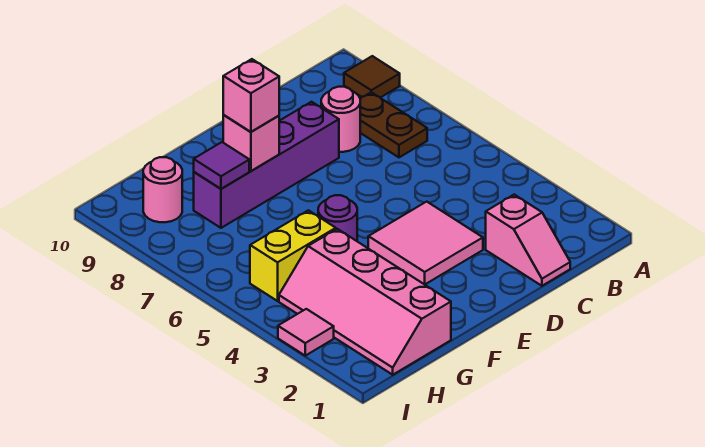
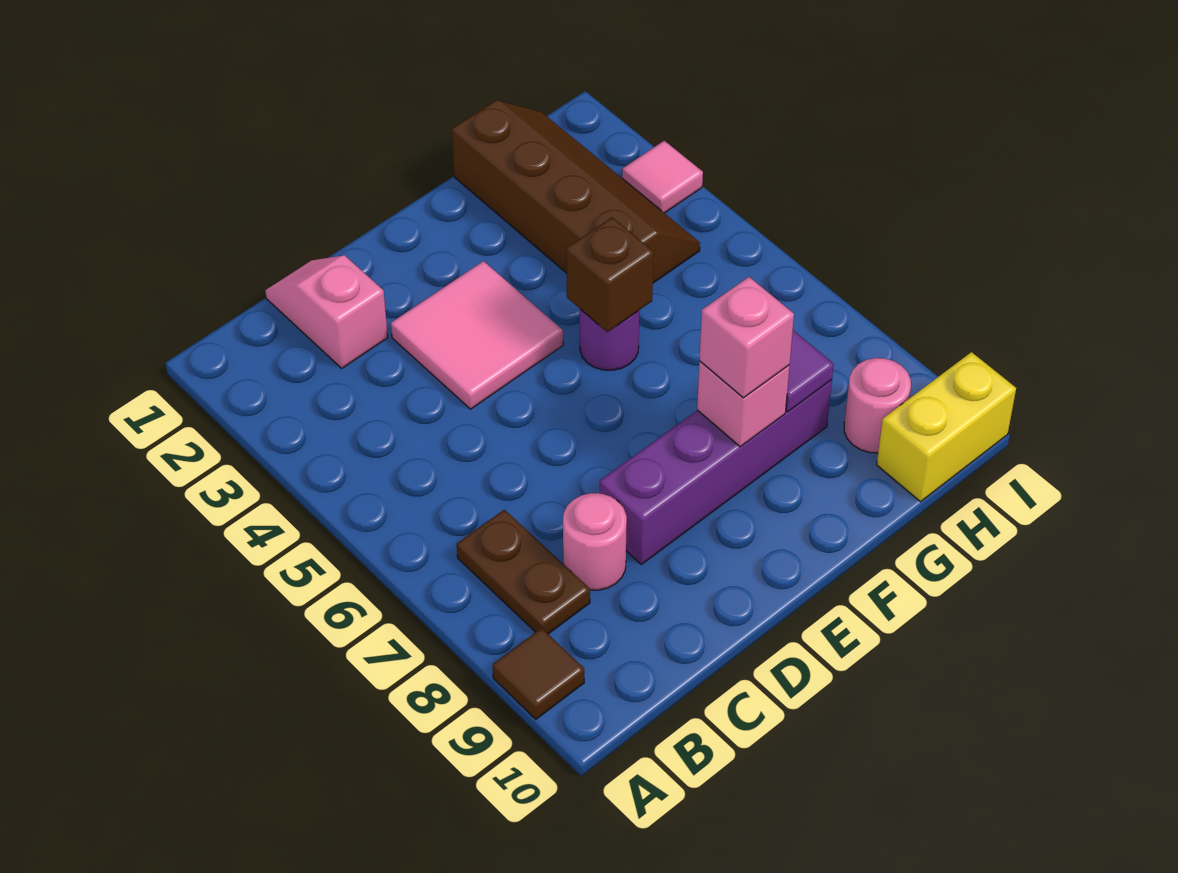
none -> brown 1x1 brick [566,217,654,332]
pink 2x4 slope [279,229,451,375] -> brown 2x4 slope [452,100,700,283]
yellow 1x2 brick [250,210,336,301] -> yellow 1x2 brick moved to [877,352,1016,502]

